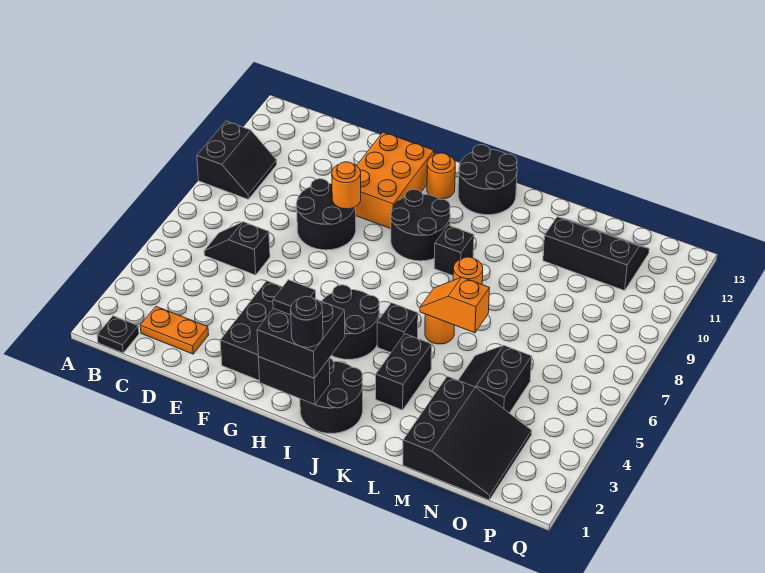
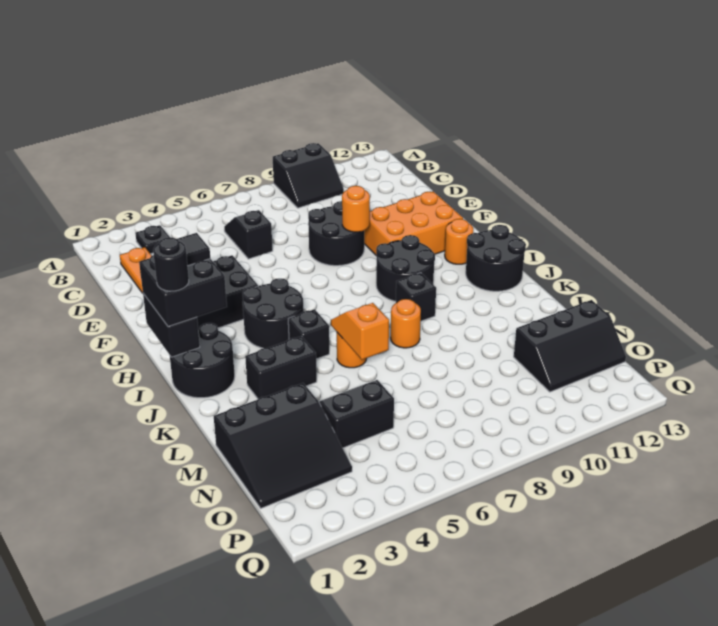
black 1x1 plate [97,316,139,353] -> black 1x1 plate moved to [135,225,170,254]
black 2x3 slope [543,217,649,291] -> black 2x3 slope turned to [514,300,626,392]

